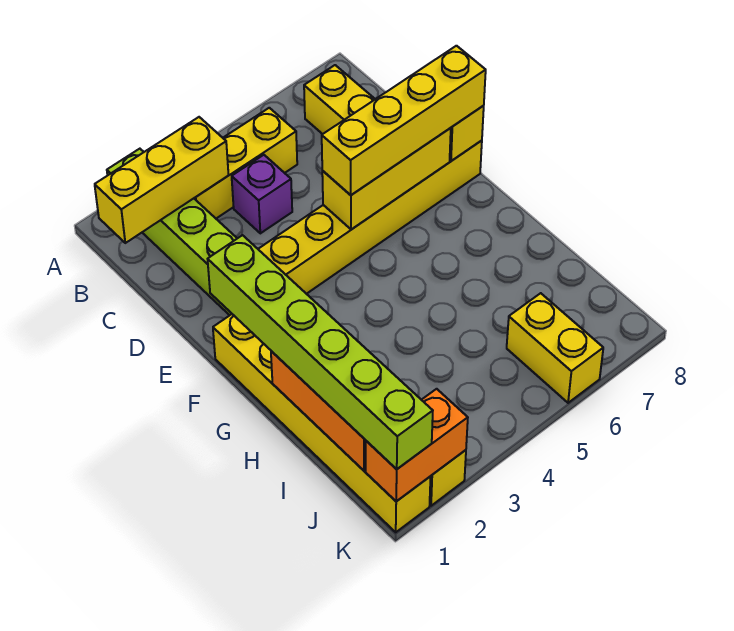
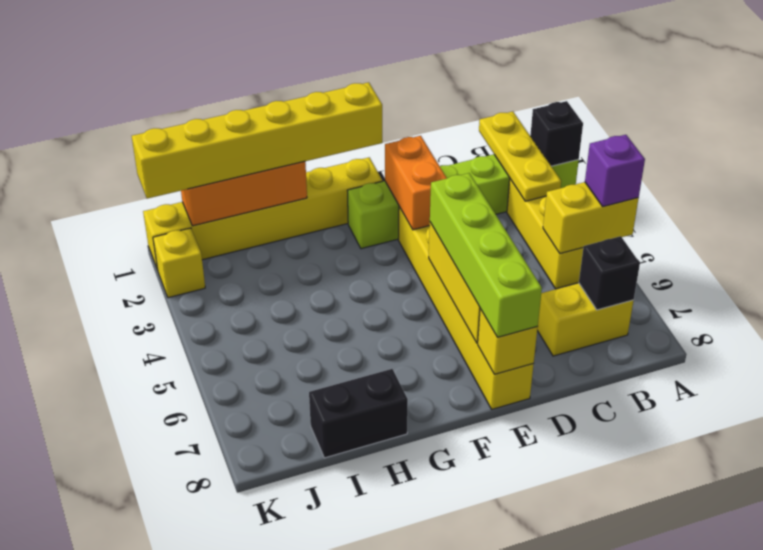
none -> black 1x1 brick [530,101,583,166]
yellow 1x3 brick [95,117,228,243] -> yellow 1x3 plate [479,111,561,201]
none -> black 1x1 brick [579,236,640,310]
purple 1x1 brick [232,155,292,233] -> purple 1x1 brick moved to [585,135,645,206]
yellow 1x4 brick [322,46,486,195] -> lime 1x4 brick [430,173,542,337]
lime 1x6 brick [208,235,433,469] -> yellow 1x6 brick [132,82,382,198]
none -> black 1x2 brick [309,369,408,458]
yellow 1x2 brick [507,293,603,403] -> yellow 1x2 brick moved to [543,182,639,254]
orange 1x2 brick [366,389,468,501] -> orange 1x2 brick moved to [385,136,447,230]

